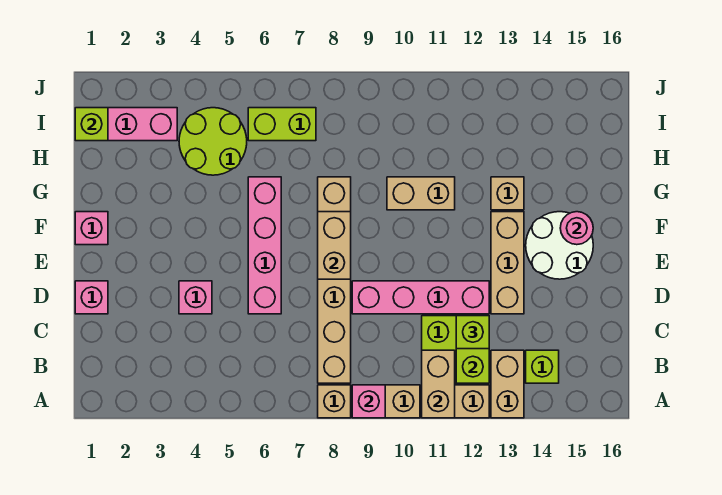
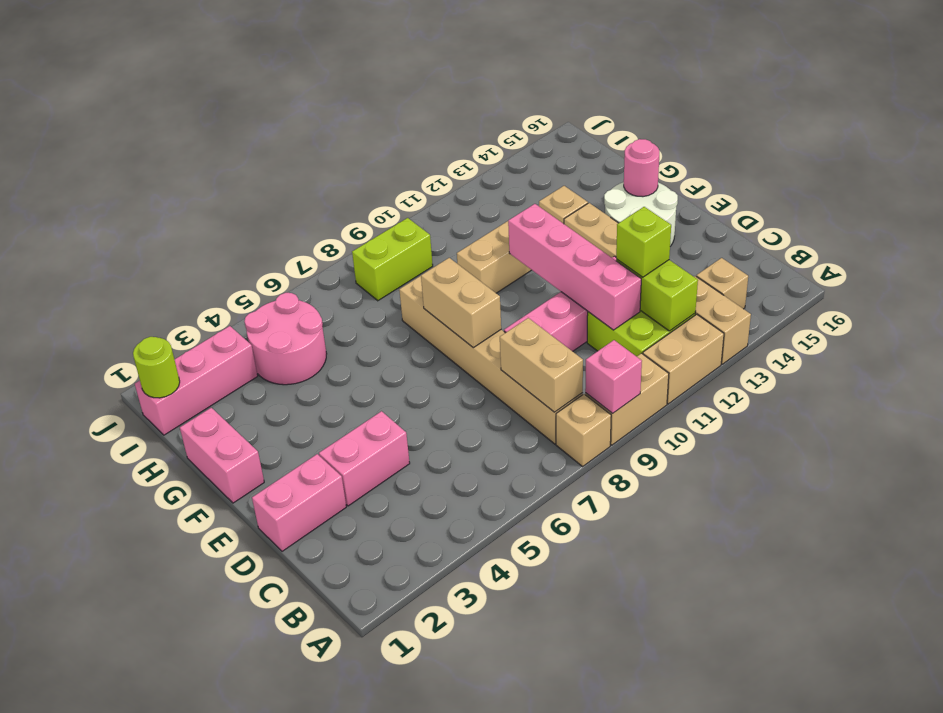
tan 1x2 brick [422,350,455,418] -> tan 1x2 brick moved to [500,318,583,412]
lime 1x1 brick [526,350,559,383] -> tan 1x1 brick [696,258,748,309]
pink 1x1 brick [75,281,108,314] -> pink 1x2 brick [252,454,346,551]
pink 1x1 brick [179,281,212,314] -> pink 1x2 brick [319,411,410,506]
pink 1x4 brick [248,177,281,314] -> pink 1x4 brick moved to [508,204,641,330]
pink 1x1 brick [75,212,108,245] -> pink 1x2 brick [180,408,264,503]
lime 2x2 round brick [179,108,247,175] -> pink 2x2 round brick [244,293,327,385]
lime 1x1 brick [75,108,108,141] -> lime 1x1 round brick [133,337,180,398]
lime 1x2 brick [248,108,316,141] -> lime 1x2 brick moved to [352,218,433,301]

